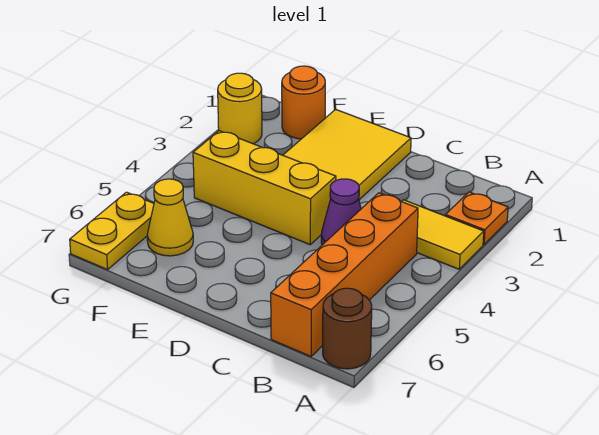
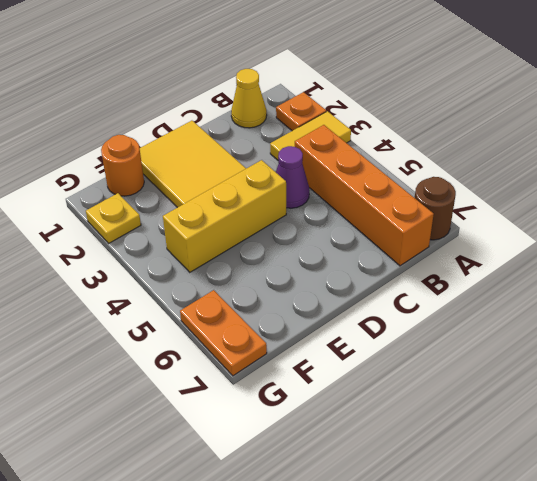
yellow 1x1 cone [147,179,193,256] -> yellow 1x1 cone moved to [231,69,267,128]
yellow 1x1 round brick [218,73,262,144] -> yellow 1x1 plate [86,193,141,243]
yellow 1x2 plate [70,192,154,270] -> orange 1x2 plate [180,290,267,376]

